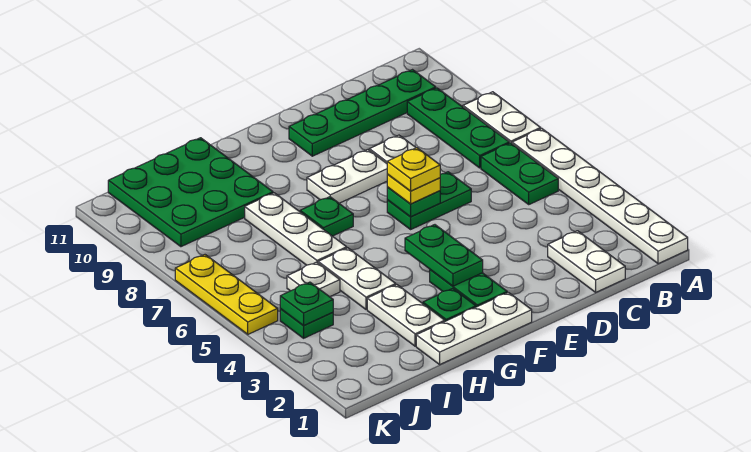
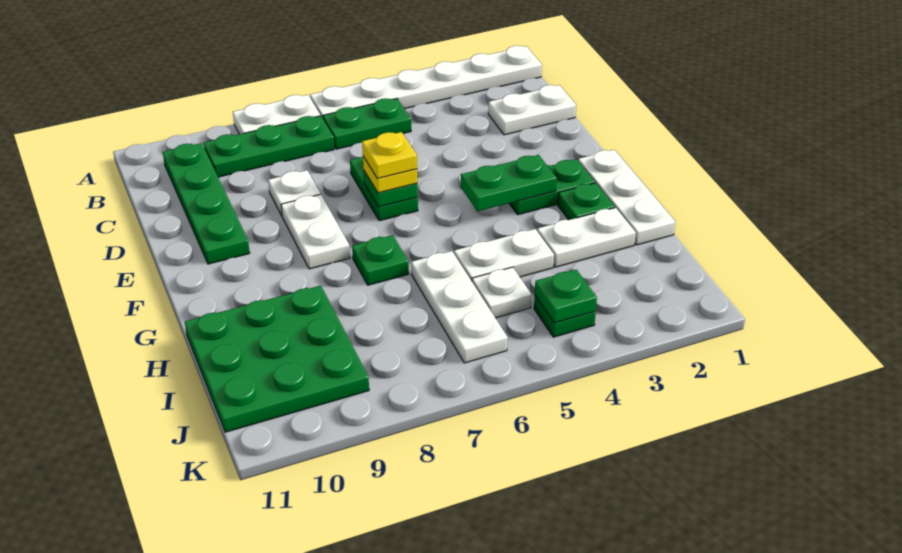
white 1x3 plate [245,193,347,265] -> white 1x3 plate turned to [411,251,508,363]
yellow 1x3 plate [175,255,278,334] -> none

